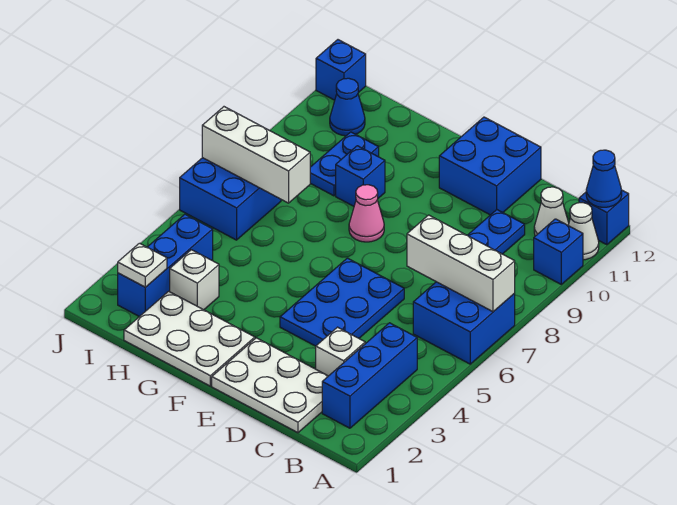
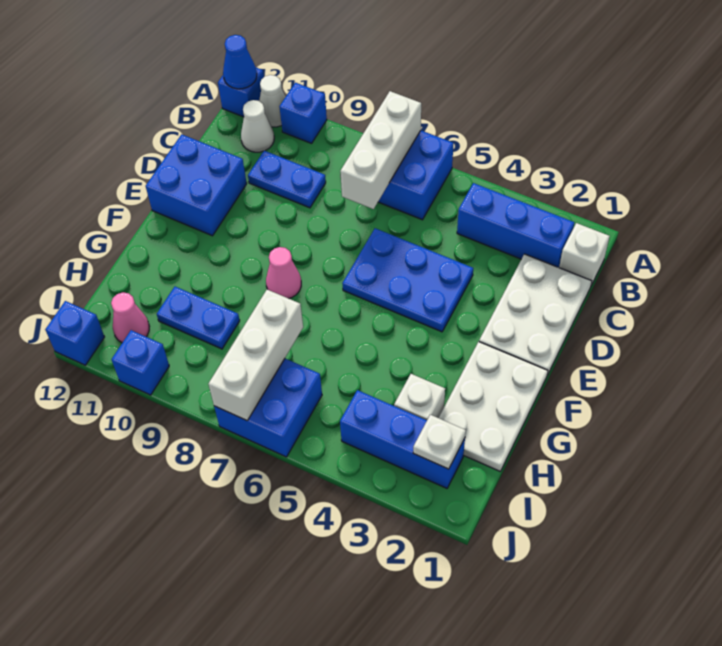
white 1x1 brick [316,327,365,376] -> white 1x1 brick moved to [559,223,610,285]
blue 1x1 brick [336,146,385,206] -> blue 1x1 brick moved to [112,330,169,395]
blue 1x1 cone [330,78,365,136] -> pink 1x1 cone [111,292,149,343]

